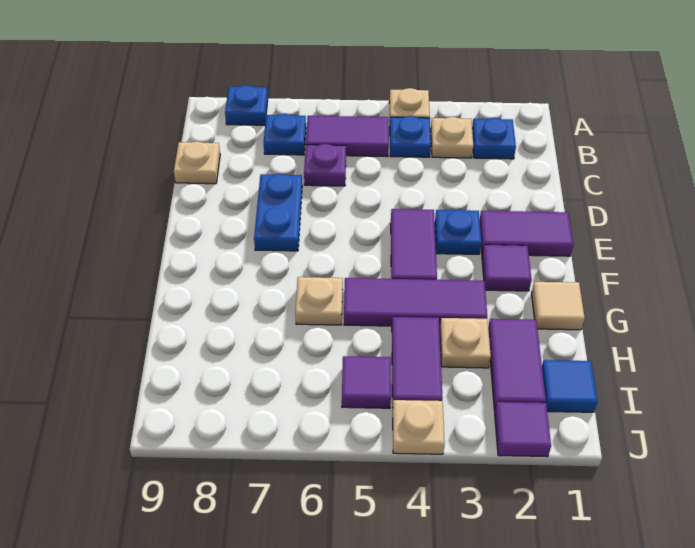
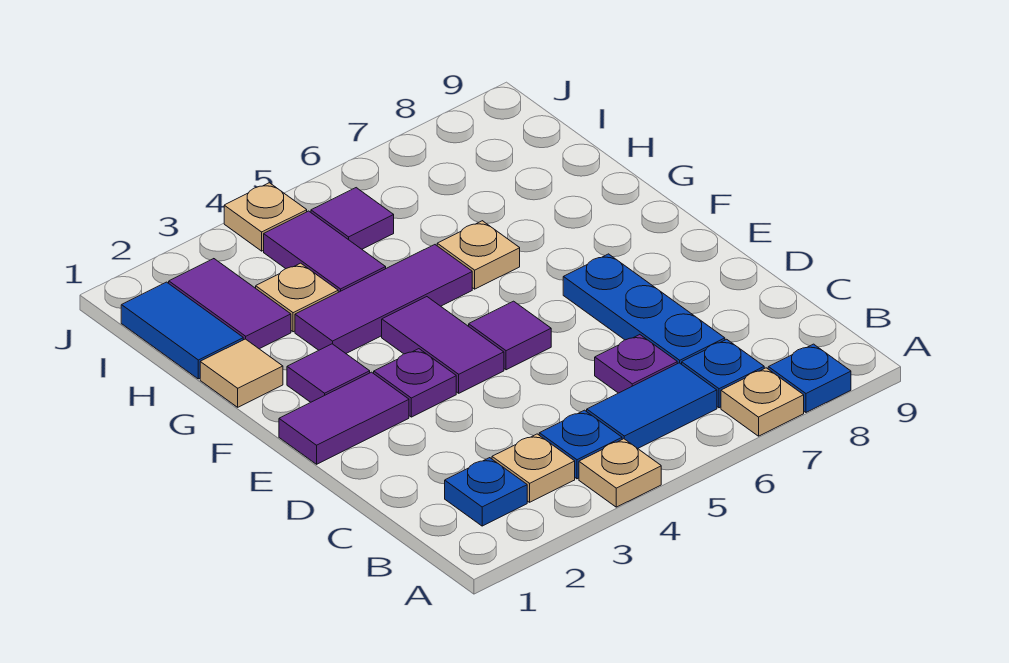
purple 1x2 tile [306,116,389,157] -> blue 1x2 tile [587,363,717,448]
tan 1x1 plate [174,141,220,184] -> tan 1x1 plate moved to [721,368,804,436]
blue 1x2 plate [254,174,302,251] -> blue 1x3 plate [563,254,725,364]
blue 1x1 plate [435,210,481,254] -> purple 1x1 plate [374,349,456,417]
blue 1x1 tile [542,360,598,412] -> blue 1x2 tile [121,282,243,379]
purple 1x1 tile [495,402,551,457] -> purple 1x1 tile moved to [469,301,551,370]

